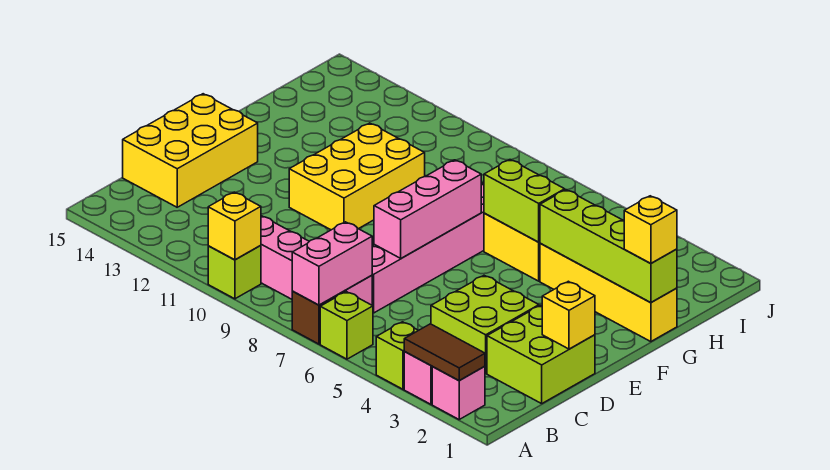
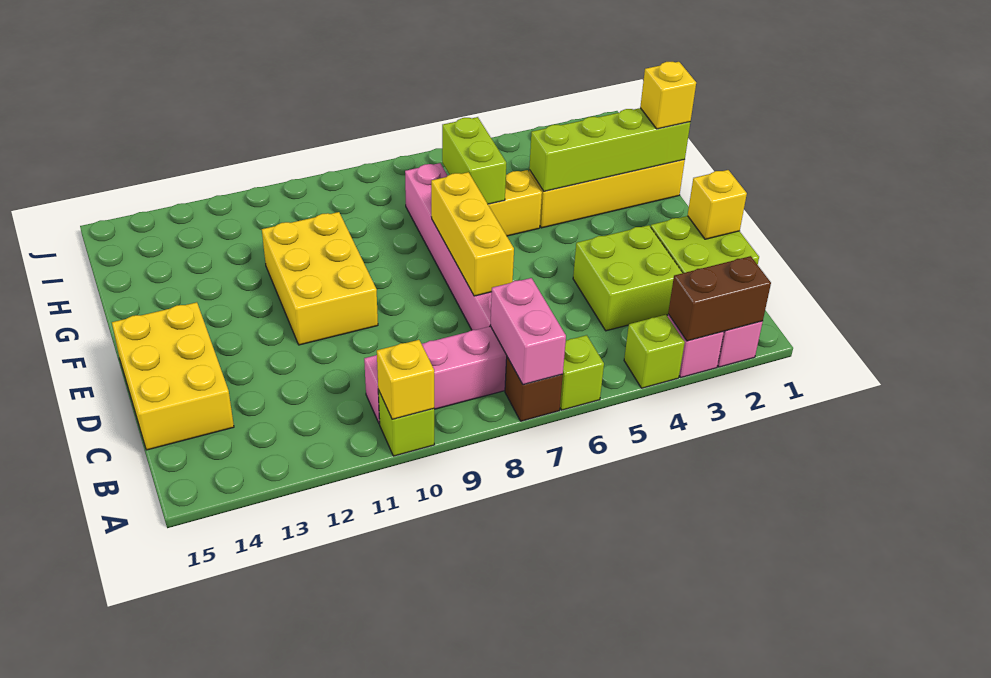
brown 1x2 tile [404,324,485,380] -> brown 1x2 brick [668,256,771,341]
pink 1x3 brick [374,160,481,258] -> yellow 1x3 brick [431,172,514,296]
lime 1x2 brick [484,160,565,242] -> lime 1x2 brick turned to [442,117,506,204]

